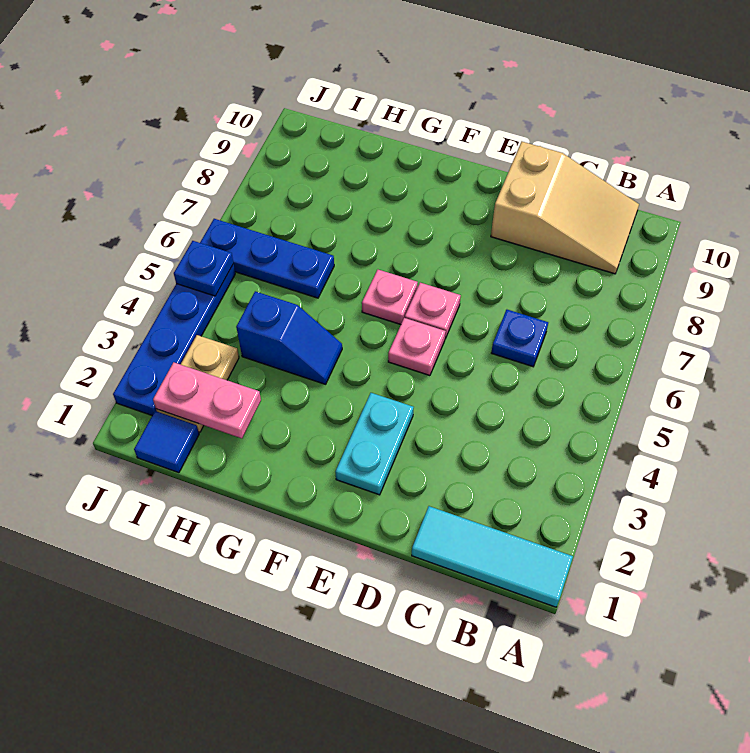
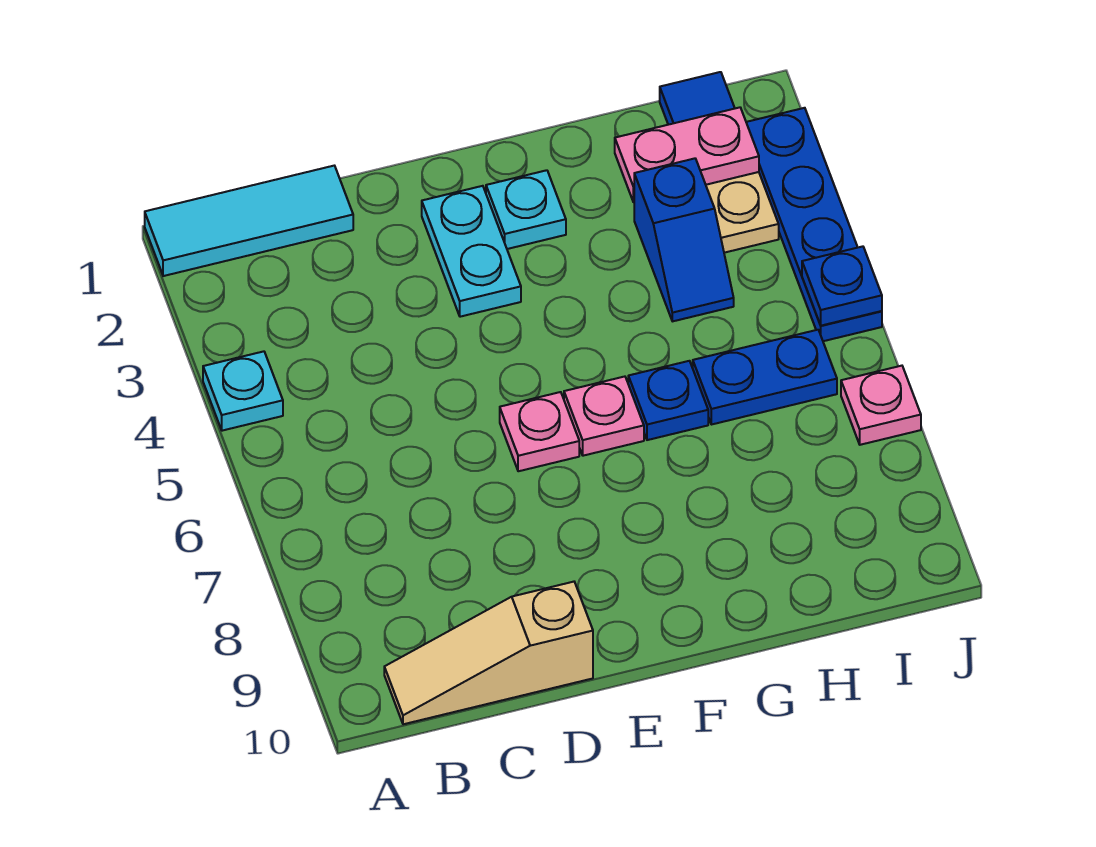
none -> cyan 1x1 plate [203,351,283,431]
tan 2x3 slope [491,142,639,274] -> tan 1x3 slope [384,582,593,724]
blue 1x1 plate [491,310,548,367] -> blue 1x1 plate moved to [628,361,708,440]
pink 1x1 plate [388,318,446,376] -> pink 1x1 plate moved to [841,366,921,445]
none -> cyan 1x1 plate [486,170,566,249]
blue 1x2 slope [236,291,342,384] -> blue 1x2 slope turned to [634,158,734,321]
blue 1x3 plate [200,219,334,298] -> blue 1x2 plate [693,330,837,425]

